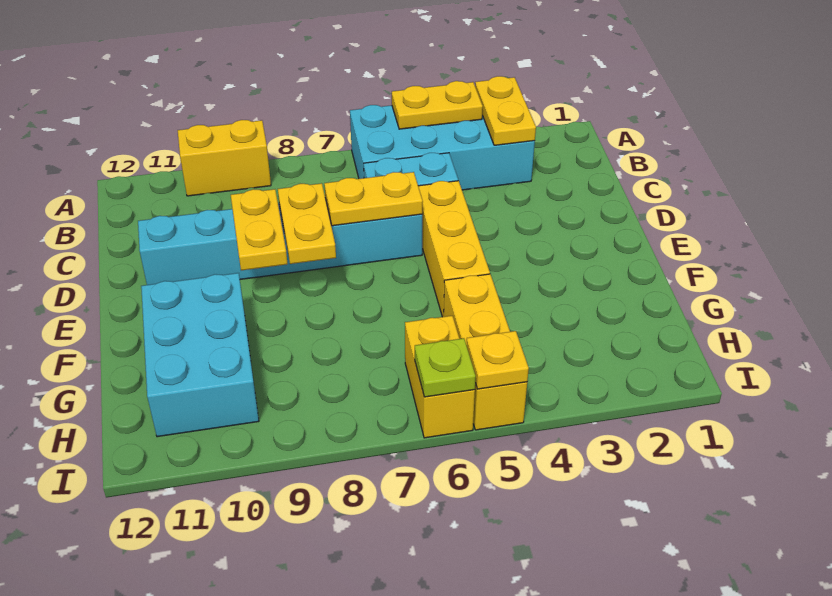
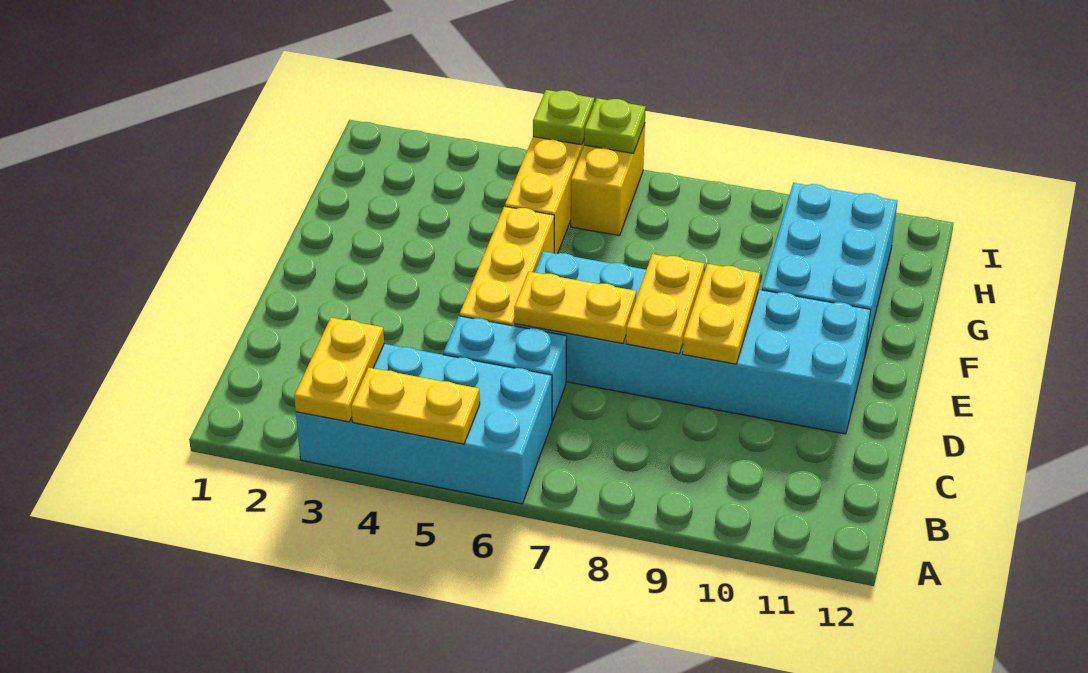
yellow 1x2 brick [178,120,271,196] -> none
cyan 1x6 brick [138,198,422,285] -> cyan 2x6 brick [514,251,871,434]
yellow 1x1 plate [467,331,529,389] -> lime 1x1 plate [533,90,594,145]

